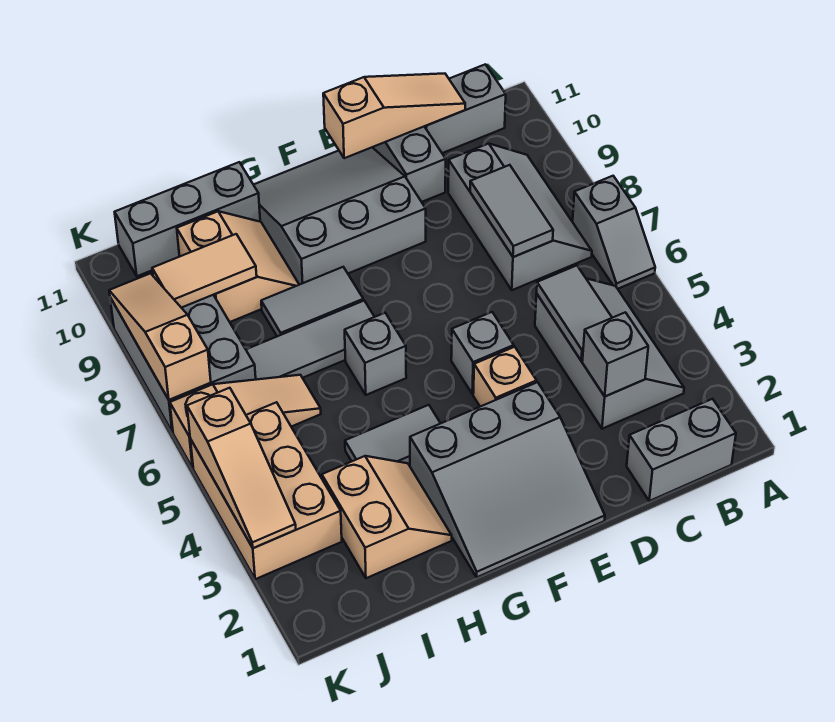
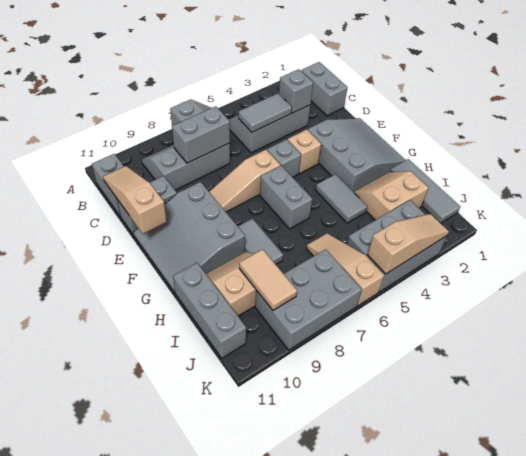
grey 1x2 tile [470,165,553,257] -> grey 1x2 brick [172,106,230,163]
grey 1x1 brick [345,313,406,395] -> grey 1x2 brick [260,166,312,229]
grey 1x3 tile [246,301,374,380] -> grey 1x3 tile moved to [390,159,460,223]
tan 2x3 brick [190,402,342,579] -> grey 2x3 brick [347,200,447,292]
tan 1x3 slope [109,274,211,400] -> tan 1x3 slope moved to [209,150,280,212]

